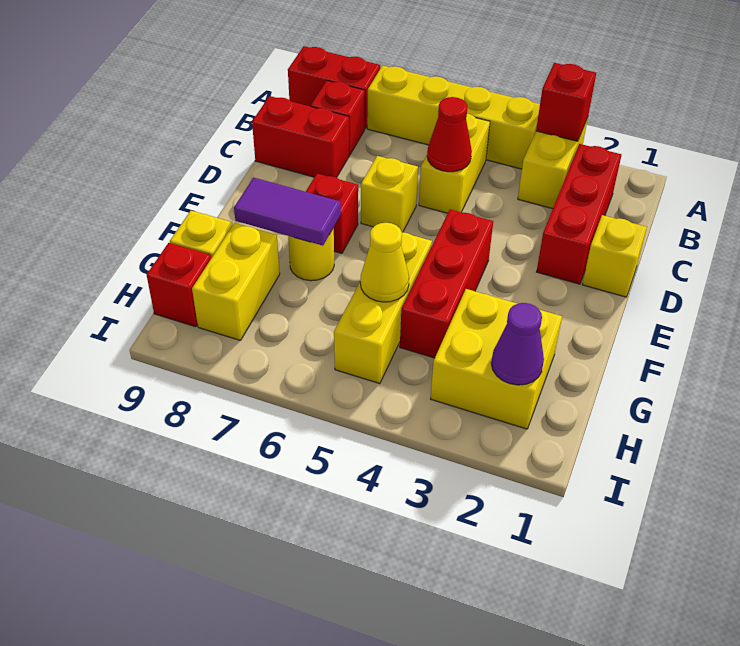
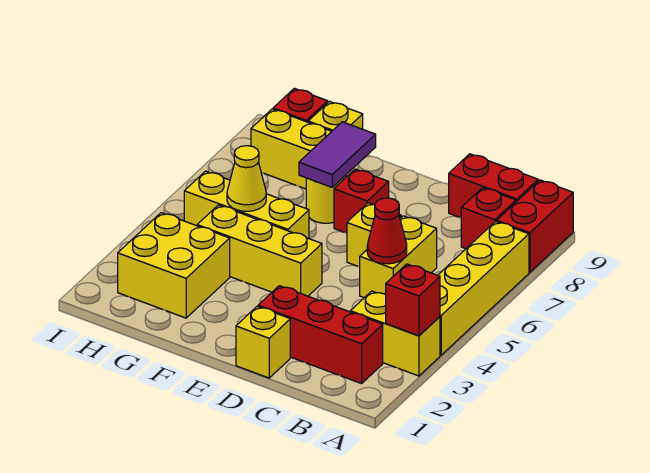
yellow 1x2 brick [419,114,490,213] -> yellow 1x2 brick turned to [360,216,437,298]
red 1x2 brick [252,96,349,178] -> red 1x2 brick turned to [449,154,538,218]
red 1x3 brick [400,209,493,358] -> yellow 1x3 brick [197,205,322,296]
purple 1x1 cone [491,303,544,385] -> none

